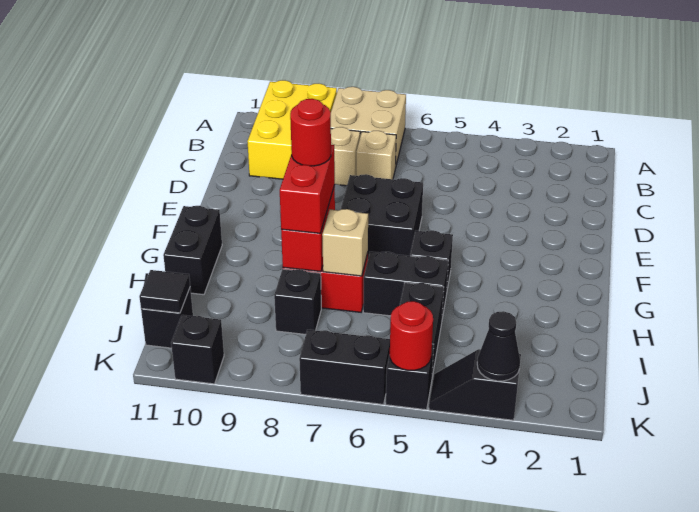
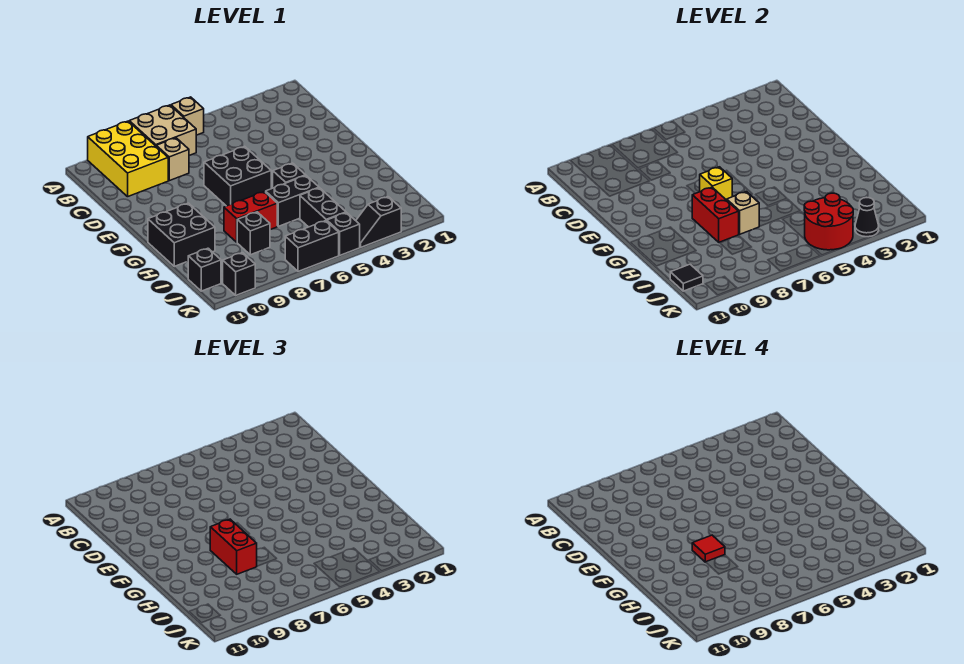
tan 1x1 brick [356,131,396,179] -> tan 1x1 brick moved to [171,97,204,135]
none -> yellow 1x1 brick [700,167,732,200]
red 1x1 round brick [290,99,331,166] -> red 1x1 tile [692,535,725,562]
black 1x2 brick [163,206,222,295] -> black 2x2 brick [148,203,215,266]
red 1x1 round brick [390,301,433,370] -> red 2x2 round brick [804,193,853,250]

